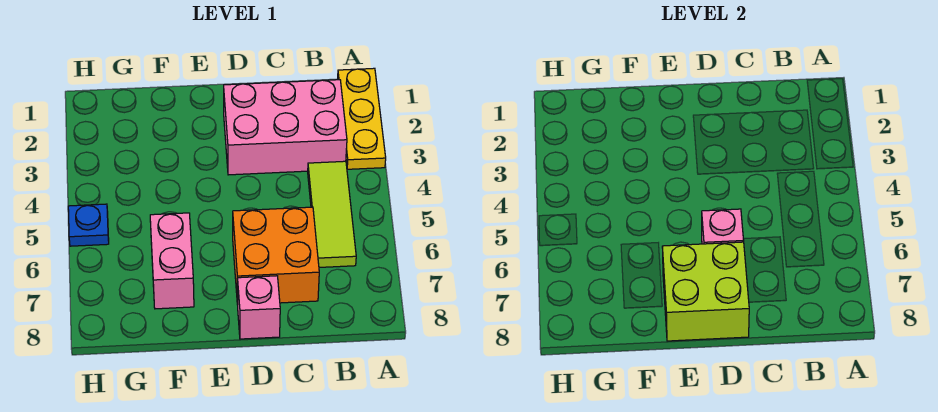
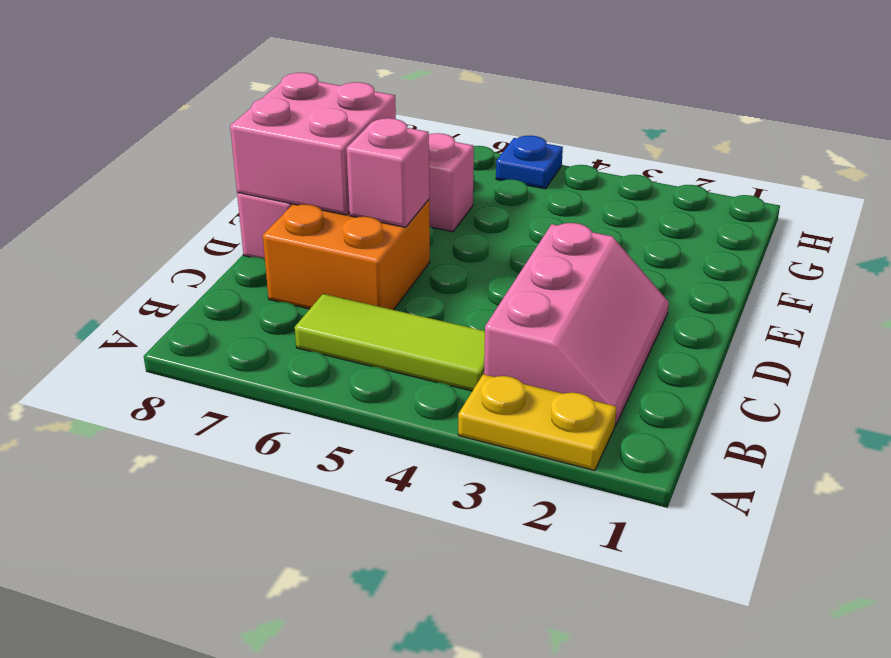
yellow 1x3 plate [338,68,386,169] -> yellow 1x2 plate [458,374,617,471]
pink 2x3 brick [224,80,347,175] -> pink 2x3 slope [484,223,669,426]
lime 2x2 brick [662,242,749,341] -> pink 2x2 brick [230,73,396,215]

